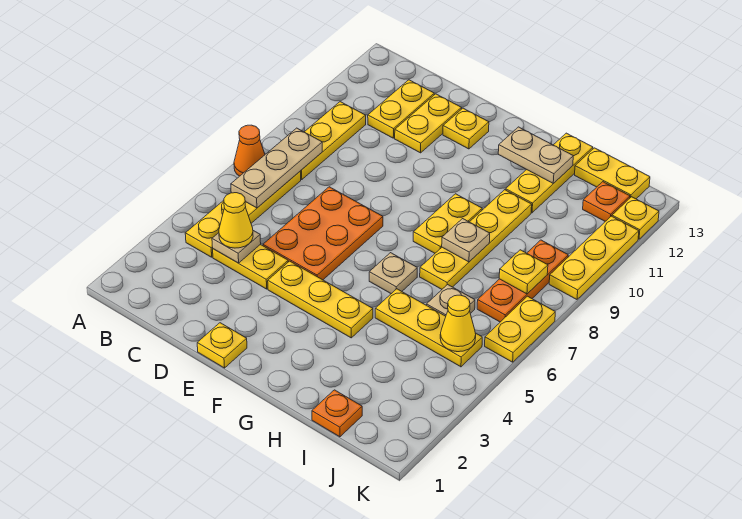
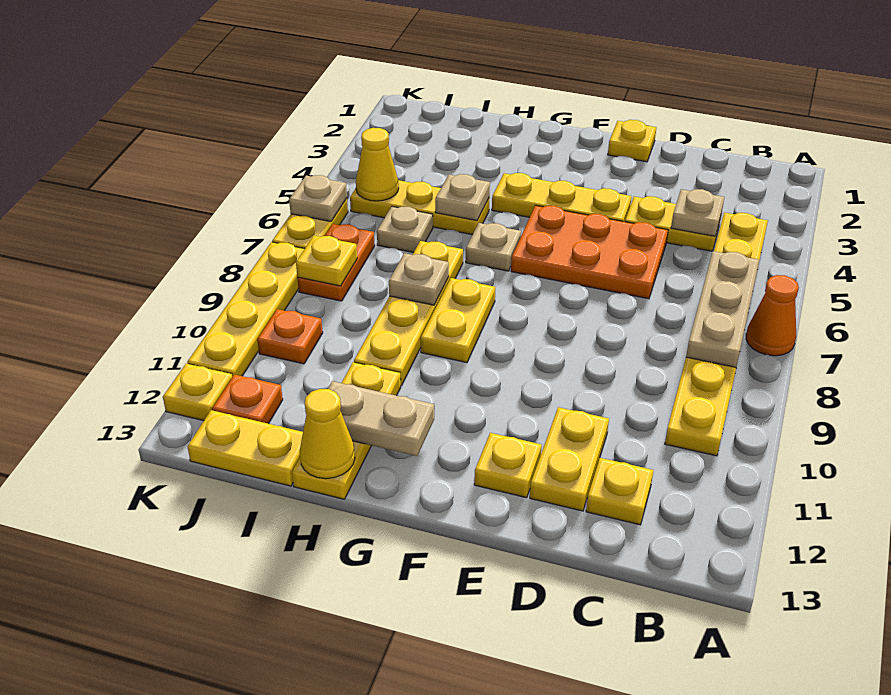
yellow 1x1 cone [219,193,253,248] -> yellow 1x1 cone moved to [300,389,355,479]
yellow 1x2 plate [368,80,434,138] -> yellow 1x1 plate [586,458,654,525]
orange 2x3 plate [263,187,383,280] -> orange 2x3 plate turned to [511,205,668,299]
none -> tan 1x1 plate [435,174,490,221]
orange 1x1 plate [312,390,362,437] -> orange 1x1 plate moved to [257,309,323,364]
orange 1x3 plate [477,240,568,322] -> orange 1x2 plate [297,224,375,301]
none -> tan 1x1 plate [289,175,347,222]
yellow 1x3 plate [549,216,639,299] -> yellow 1x4 plate [187,242,304,377]

